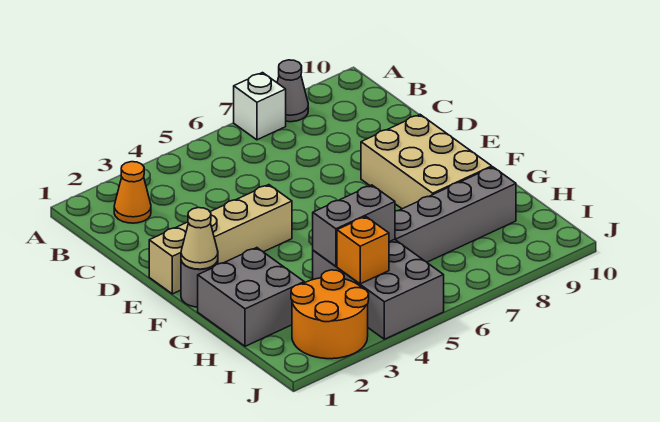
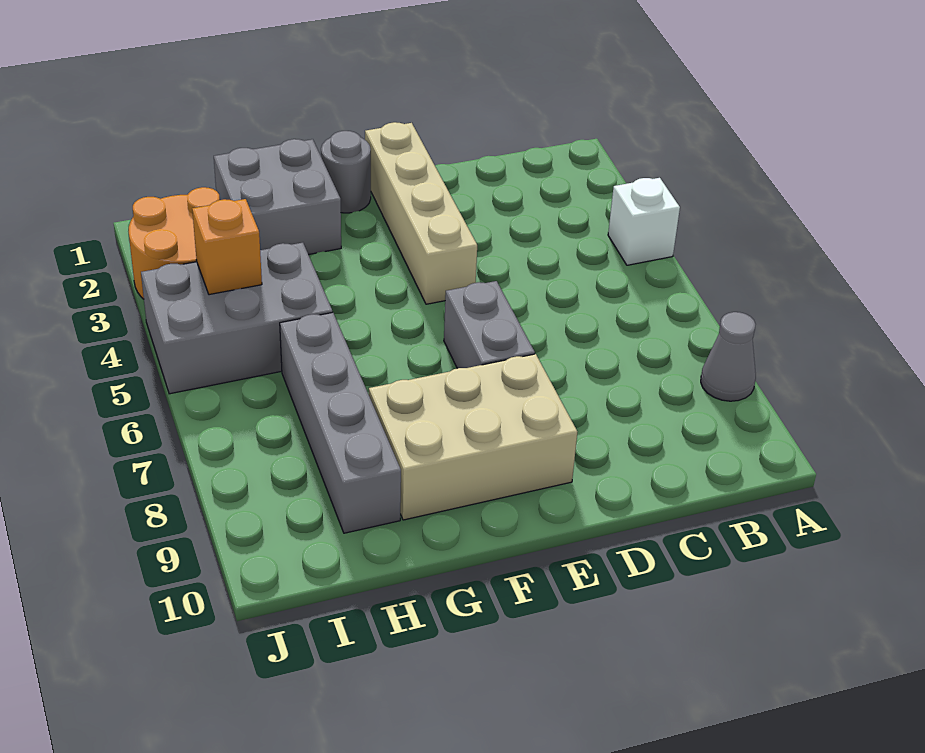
white 1x1 brick [234,73,286,140] -> white 1x1 brick moved to [608,178,680,265]
orange 1x1 cone [114,162,151,223] -> none
tan 1x1 cone [181,208,218,269] -> none
grey 1x2 brick [313,185,395,266] -> grey 1x2 brick moved to [444,281,535,368]

